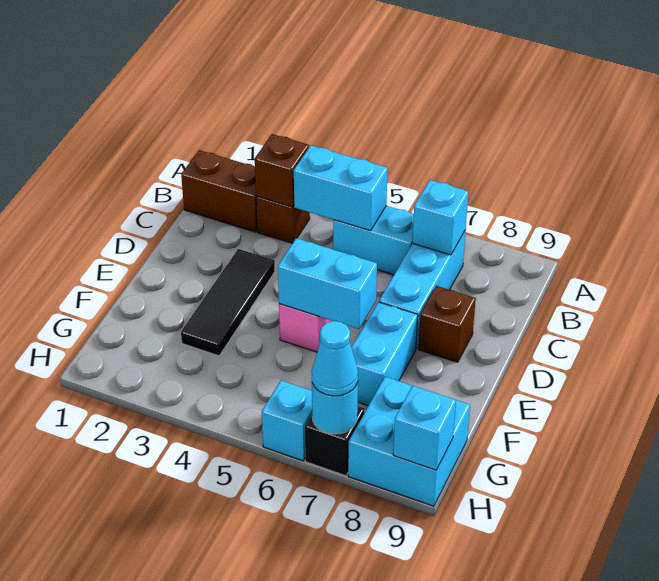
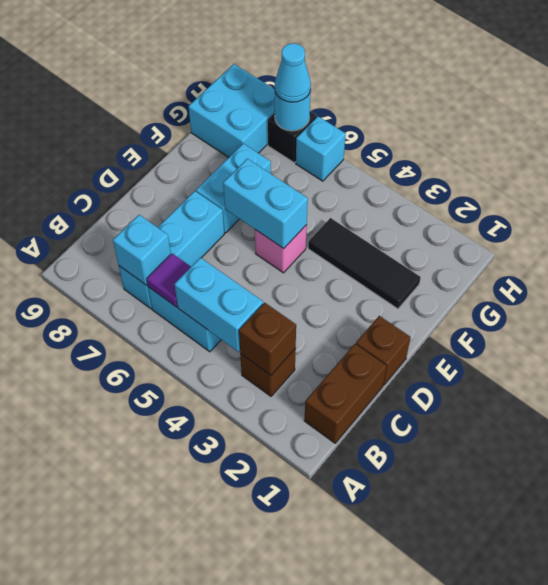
brown 1x2 brick [181,150,258,232] -> brown 1x2 brick turned to [304,344,386,443]
none -> purple 1x1 tile [147,254,191,307]
black 1x3 tile [181,249,275,356] -> black 1x3 tile turned to [308,218,421,309]
brown 1x1 brick [419,286,476,362] -> brown 1x1 brick moved to [356,316,411,385]
cyan 1x1 brick [393,386,456,470] -> none

